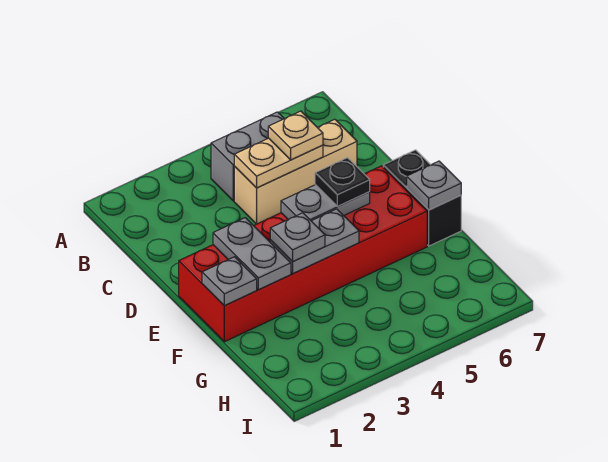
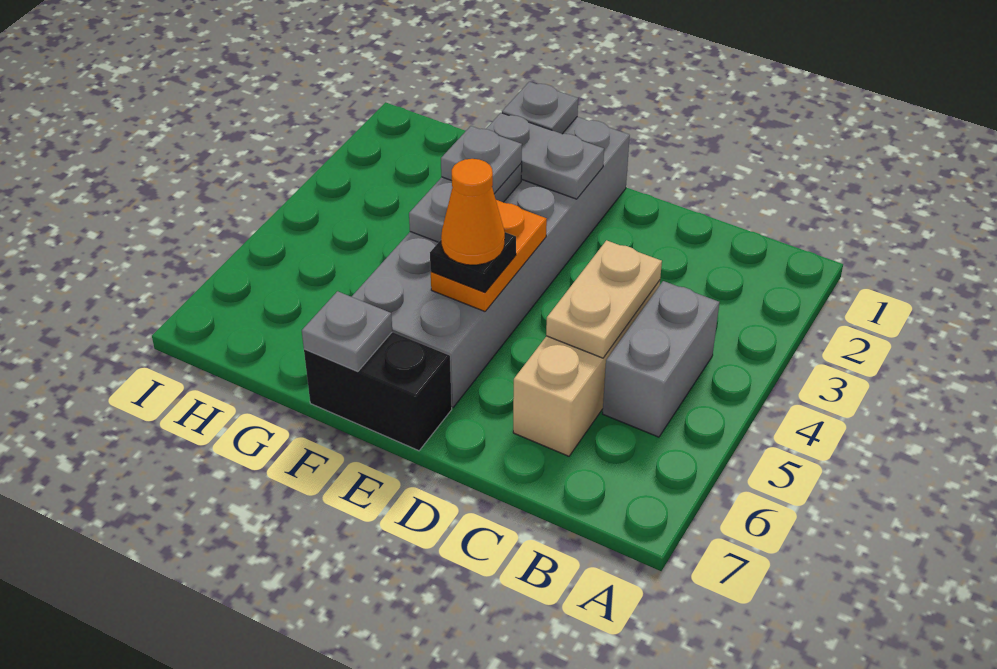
tan 1x1 plate [268,111,323,160] -> none
red 2x6 brick [179,166,427,342] -> grey 2x6 brick [352,117,630,407]
grey 1x2 plate [281,185,370,221] -> orange 1x2 plate [431,200,547,311]
none -> orange 1x1 cone [441,159,505,265]

